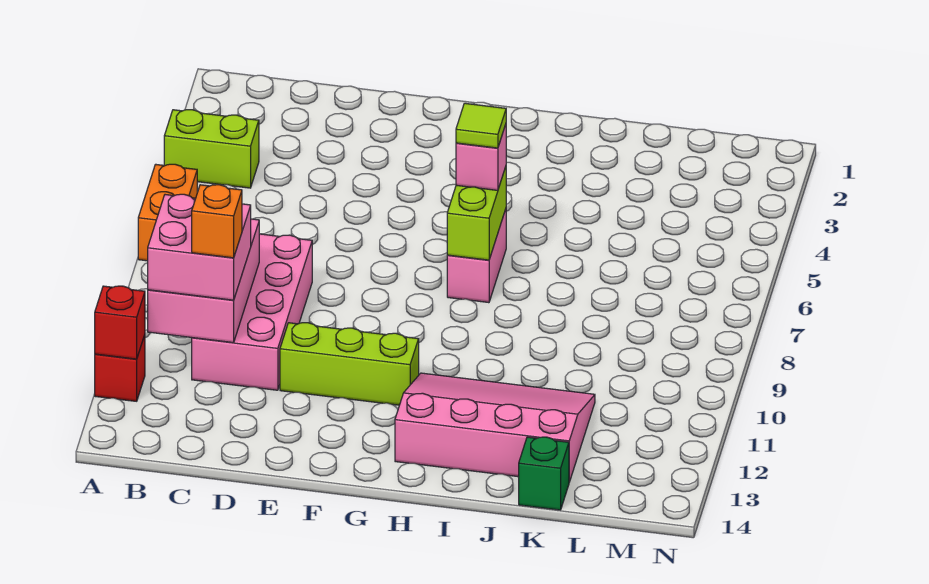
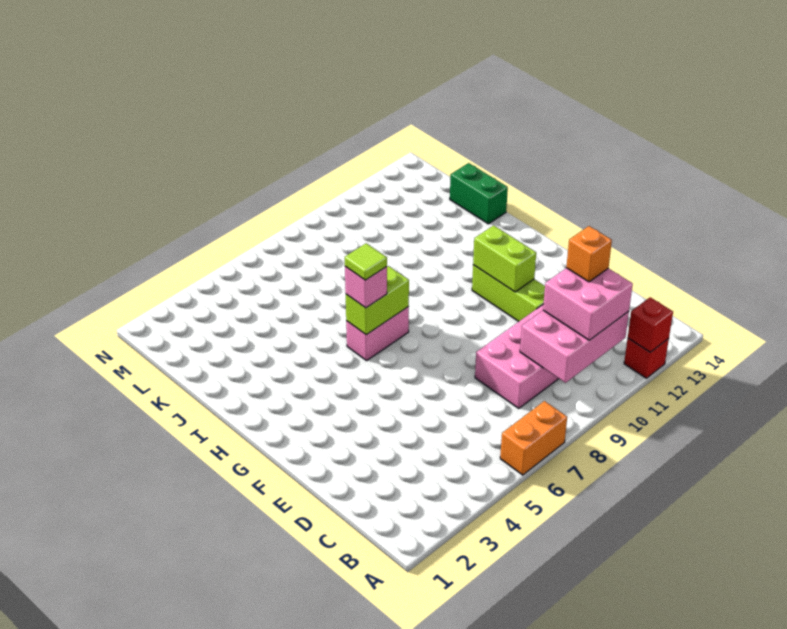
lime 1x2 brick [164,110,259,188] -> lime 1x2 brick moved to [473,225,536,292]
pink 3x4 slope [395,373,595,482] -> none
green 1x1 brick [519,437,569,510] -> green 1x2 brick [450,163,508,224]

